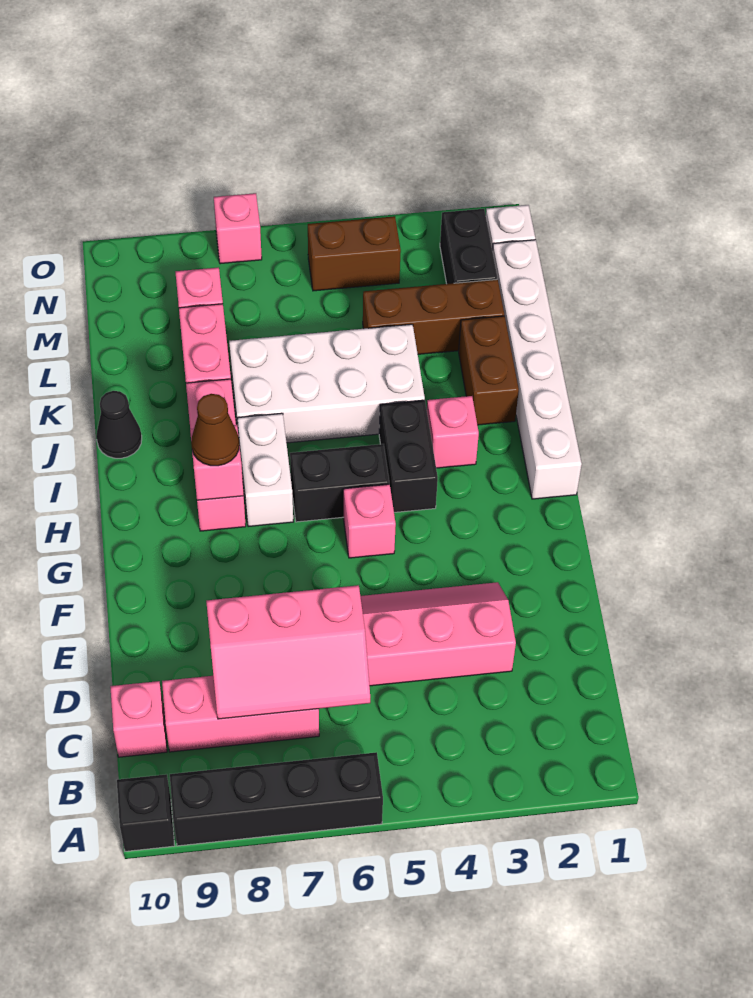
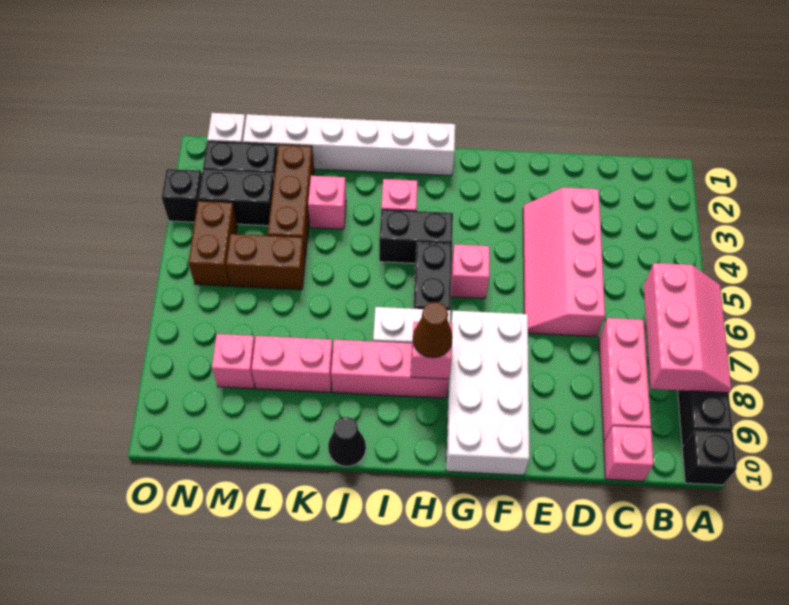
pink 2x3 slope [206,585,370,719] -> pink 2x3 slope moved to [644,263,731,393]
brown 1x2 brick [459,316,519,425] -> brown 1x2 brick moved to [226,234,305,290]
white 2x4 brick [229,324,425,443] -> white 2x4 brick moved to [446,311,529,475]
none -> black 1x2 brick [198,171,274,226]
none -> black 1x1 brick [162,169,202,222]
pink 1x1 brick [214,193,262,264] -> pink 1x1 brick moved to [308,176,346,229]

